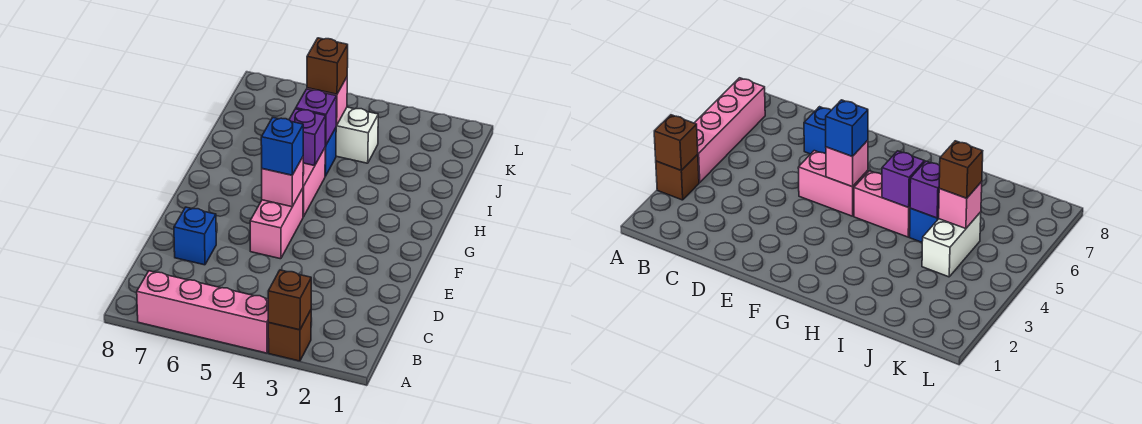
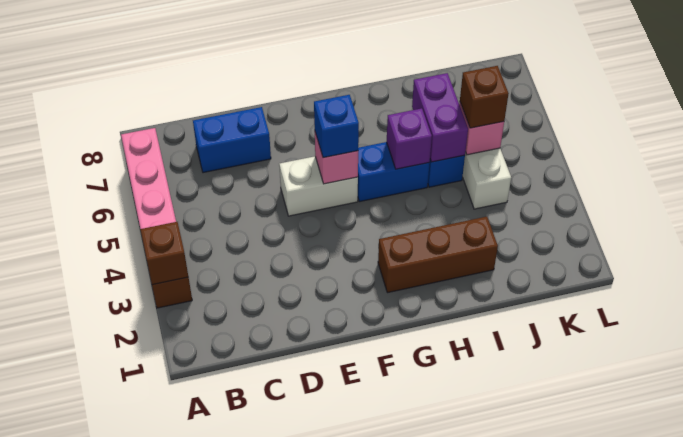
blue 1x1 brick [174,207,216,265] -> blue 1x2 brick [193,107,271,173]
pink 1x2 brick [250,188,303,259] -> white 1x2 brick [279,156,358,216]
none -> brown 1x3 brick [378,217,498,293]
pink 1x2 brick [303,148,325,217] -> blue 1x2 brick [358,142,430,202]
purple 1x1 brick [296,89,337,146] -> purple 1x2 brick [412,73,468,162]

